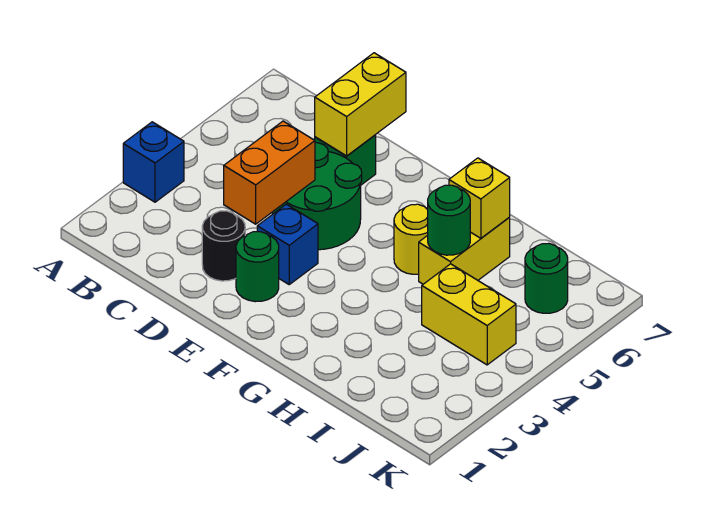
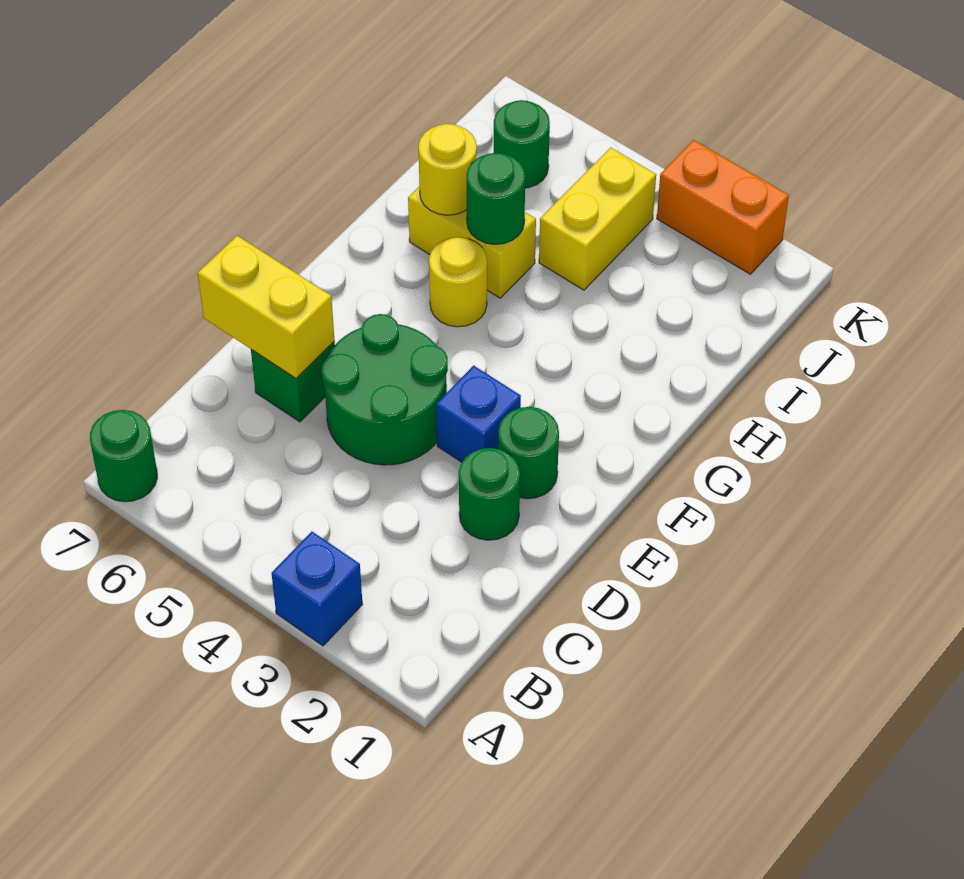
none -> green 1x1 round brick [90,410,157,502]
black 1x1 round brick [202,211,245,281] -> green 1x1 round brick [459,448,520,540]
orange 1x2 brick [224,121,315,224] -> orange 1x2 brick moved to [657,140,789,274]
yellow 1x1 brick [449,158,510,238] -> yellow 1x1 round brick [418,124,477,215]

